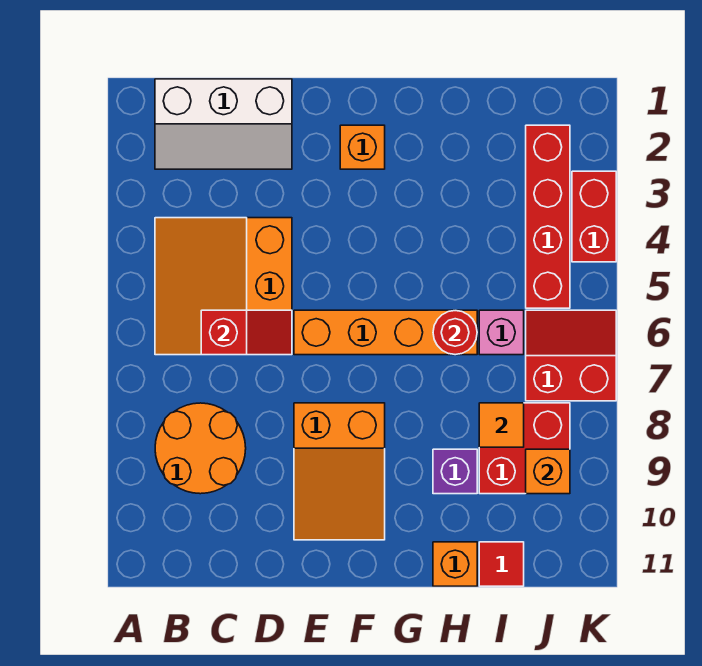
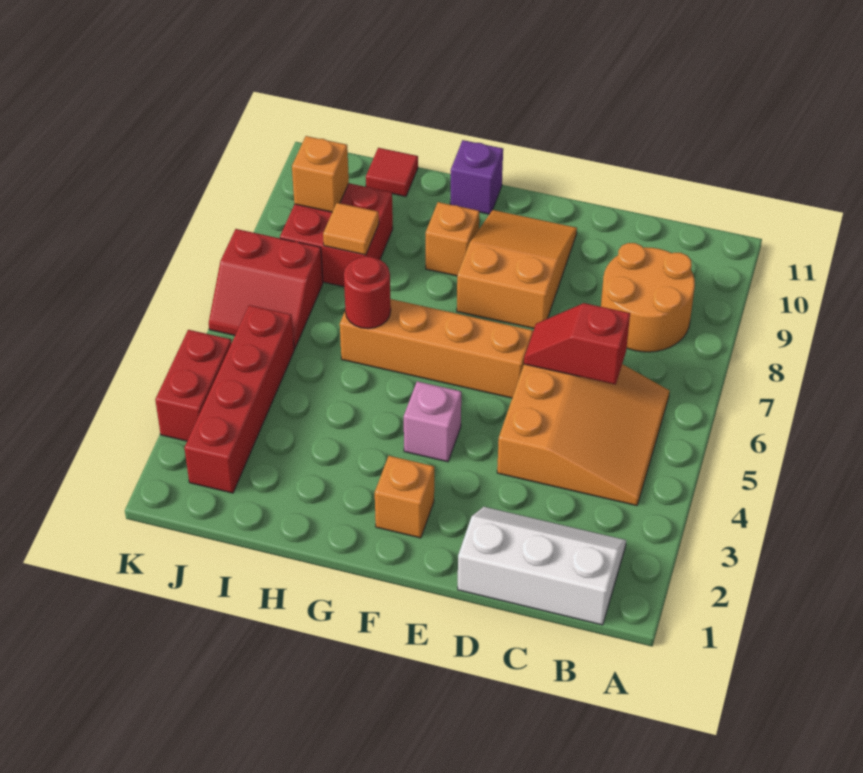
purple 1x1 brick [433,449,477,494] -> purple 1x1 brick moved to [450,140,503,214]
orange 1x1 brick [433,542,477,586] -> orange 1x1 brick moved to [426,202,479,276]
pink 1x1 brick [479,310,524,355] -> pink 1x1 brick moved to [404,381,461,462]

